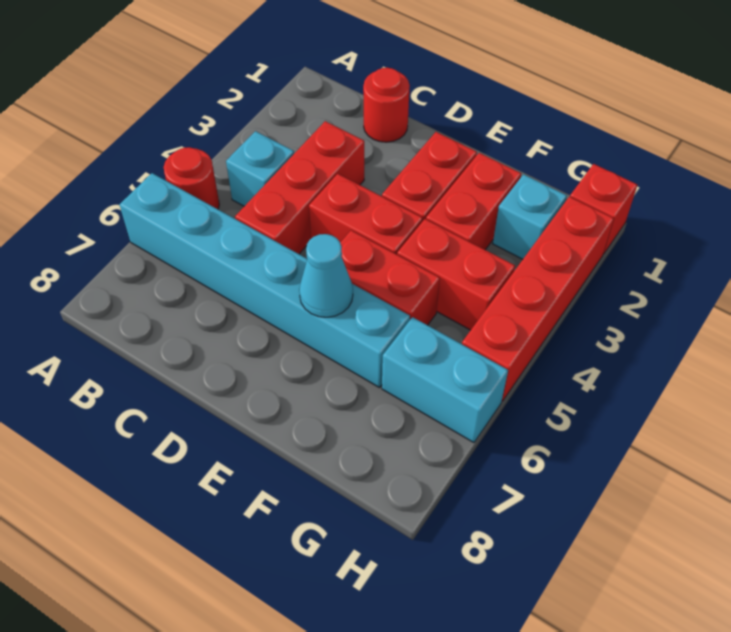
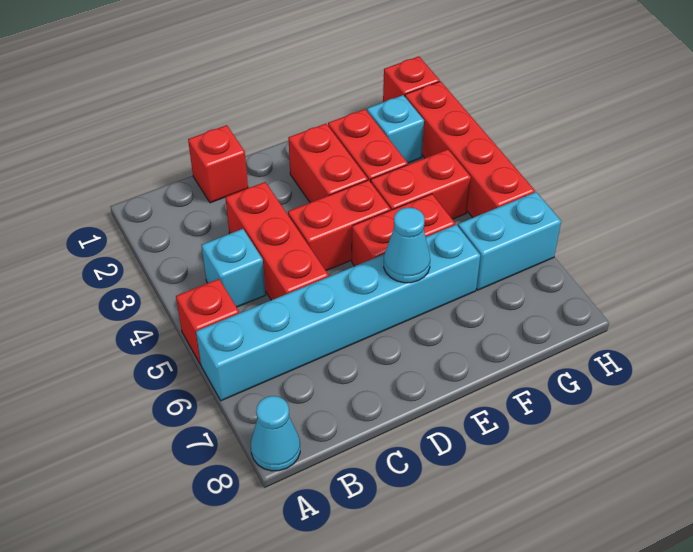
red 1x1 round brick [164,147,219,209] -> red 1x1 brick [176,279,239,365]
none -> cyan 1x1 cone [251,396,300,471]
red 1x1 round brick [363,68,410,142] -> red 1x1 brick [188,125,248,203]

